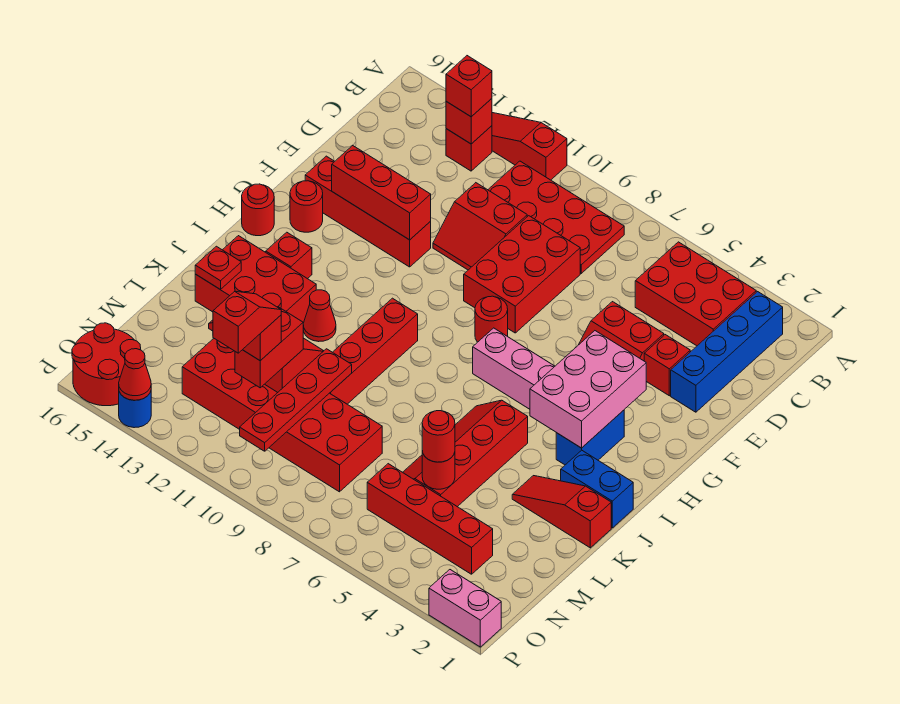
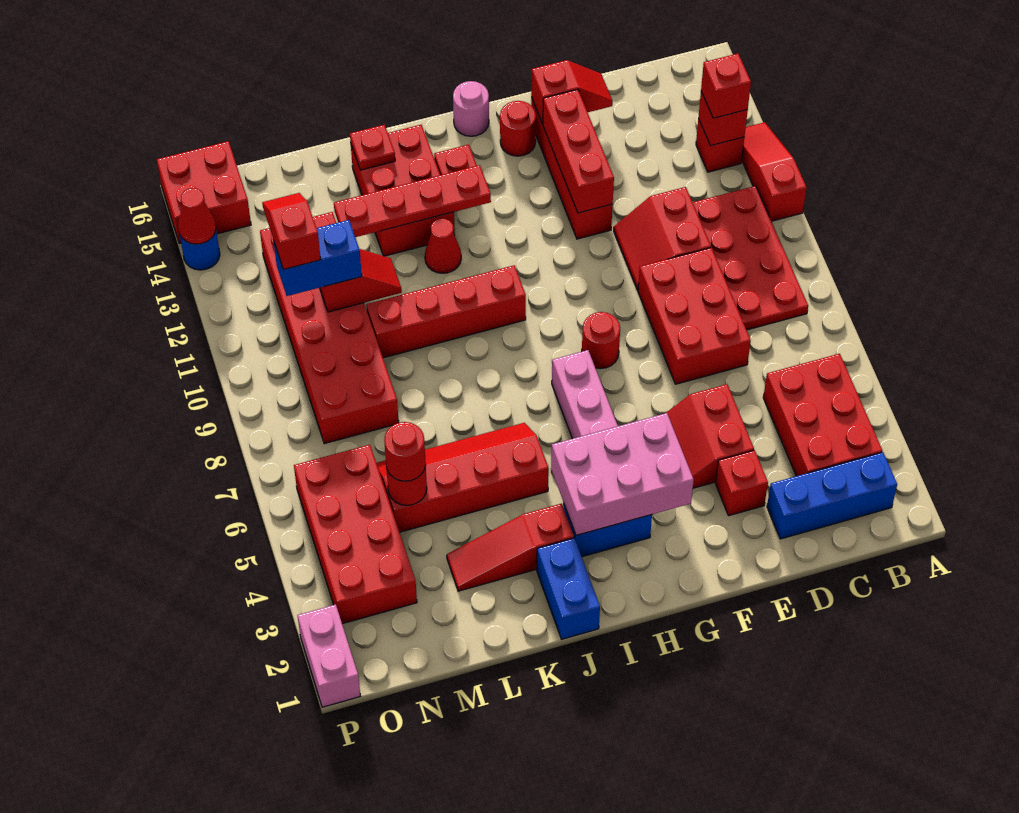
blue 1x4 brick [671,292,783,412] -> blue 1x3 brick [767,452,897,539]
red 2x3 brick [464,216,580,333] -> red 2x3 brick turned to [638,248,751,384]
red 1x1 round brick [242,184,274,236] -> pink 1x1 round brick [453,81,489,136]
red 1x3 slope [512,476,611,548] -> red 1x3 slope turned to [447,504,574,591]
red 1x4 plate [240,349,352,451] -> red 1x4 plate moved to [334,165,491,237]
red 1x2 brick [235,307,303,388] -> blue 1x2 brick [274,220,362,296]
red 1x4 brick [367,464,493,574] -> red 2x4 brick [294,445,417,624]
red 1x2 slope [213,291,281,353] -> red 1x2 slope moved to [531,60,613,124]
red 2x2 round brick [72,323,141,406] -> red 2x2 brick [157,141,251,243]

